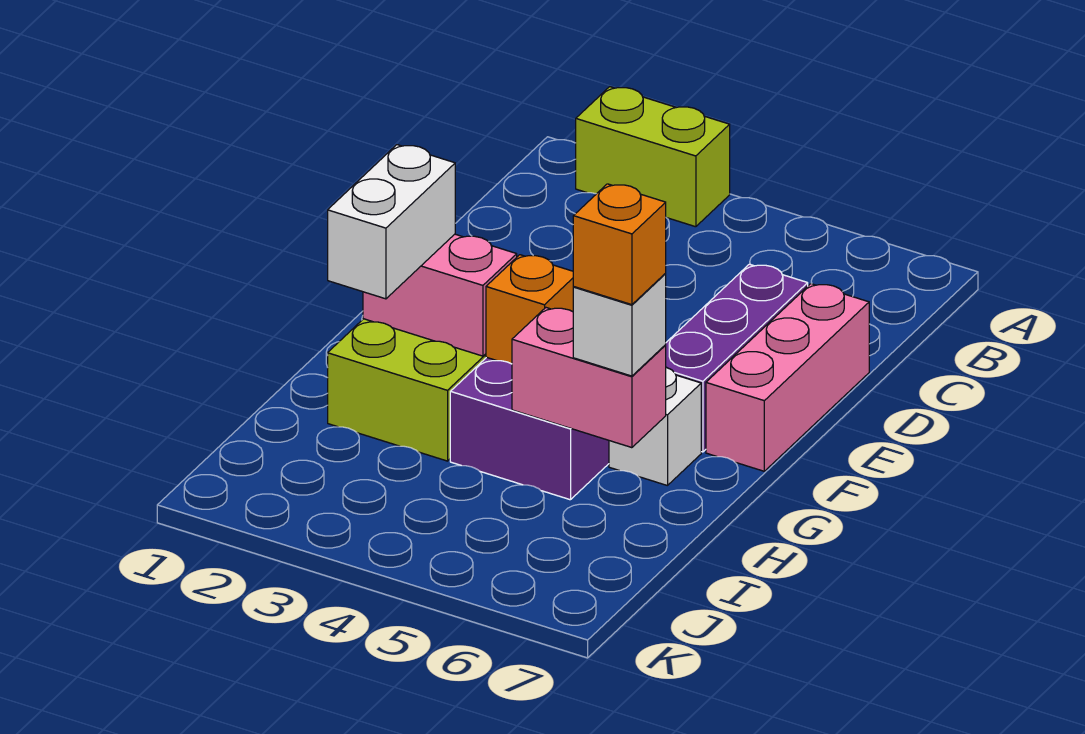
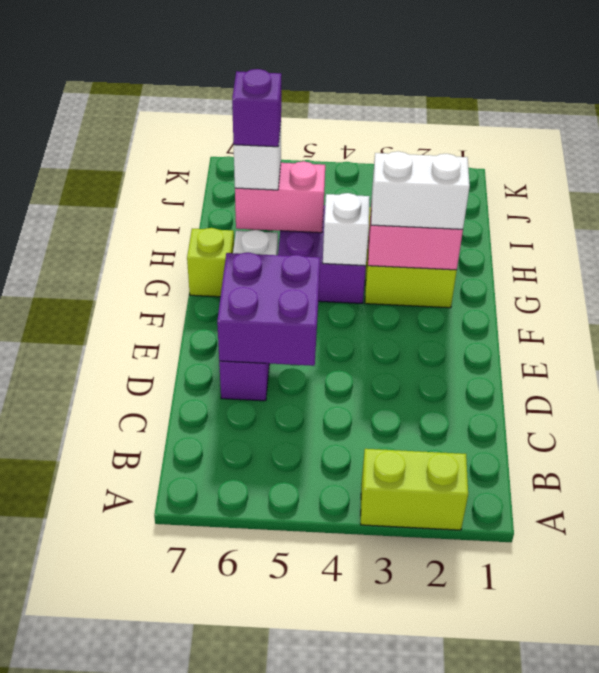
none -> purple 2x2 brick [217,252,320,366]
pink 1x3 brick [706,284,869,471] -> none
white 1x2 brick [328,145,455,299] -> white 1x2 brick turned to [371,151,470,229]
orange 1x1 brick [486,255,574,364] -> white 1x1 brick [323,193,370,266]
none -> lime 1x1 brick [187,228,234,297]
orange 1x1 brick [573,184,666,305] -> purple 1x1 brick [232,69,281,147]

